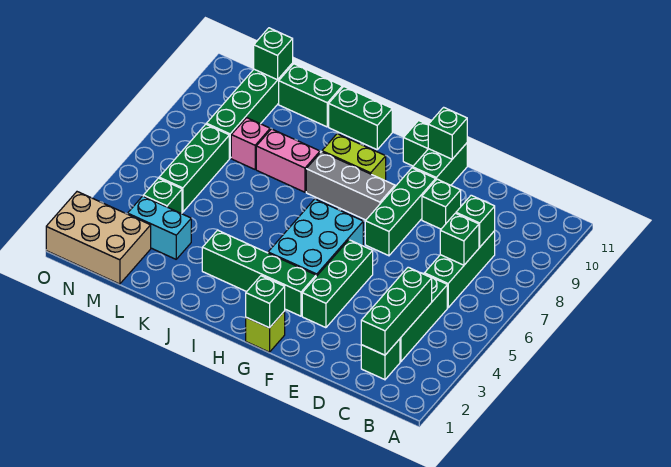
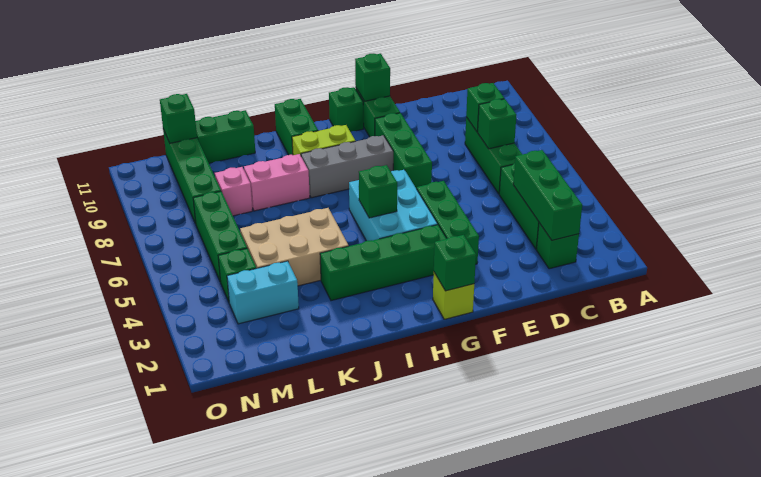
green 1x1 brick [422,179,461,229] -> green 1x1 brick moved to [359,165,397,218]
green 1x2 brick [329,87,392,150] -> green 1x2 brick turned to [275,99,318,155]
tan 2x3 brick [46,192,151,284] -> tan 2x3 brick moved to [240,208,349,286]

